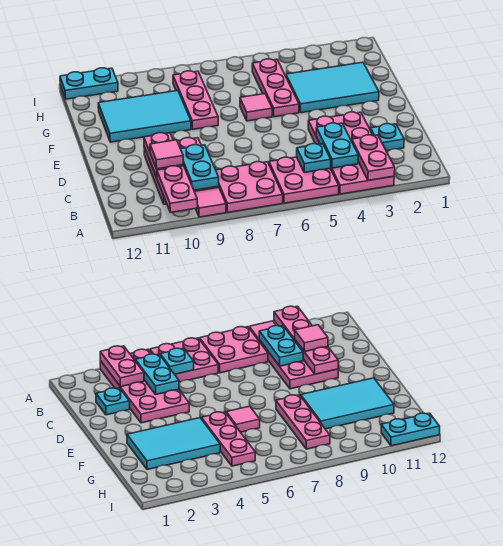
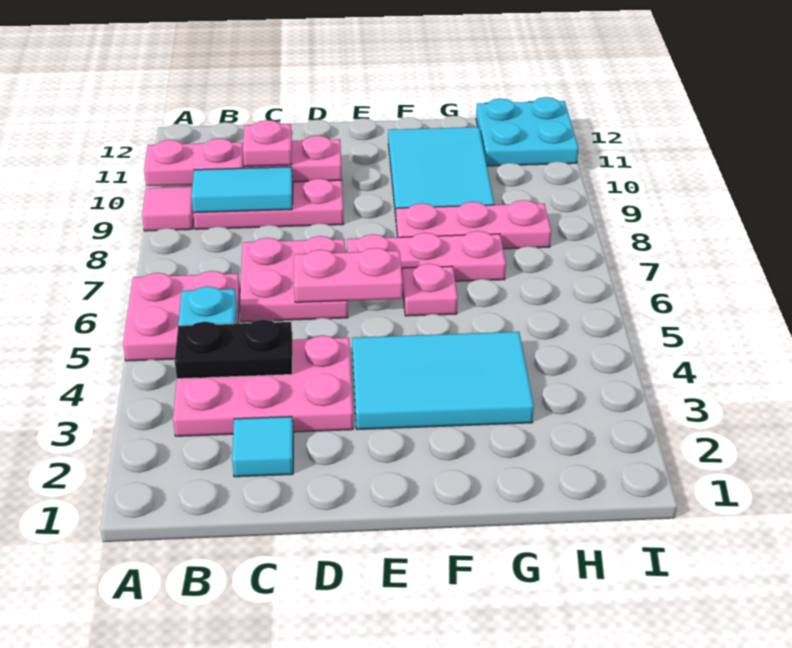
pink 2x4 plate [308,112,394,194] -> pink 2x3 plate [173,336,353,436]
pink 1x2 plate [352,135,395,180] -> pink 1x2 plate moved to [294,248,403,302]
pink 2x2 plate [216,162,283,212] -> pink 2x2 plate moved to [240,236,348,322]
cyan 1x2 plate [316,123,358,168] -> black 1x2 plate [175,320,292,379]
cyan 1x2 plate [181,145,219,190] -> cyan 1x2 tile [191,167,293,213]
cyan 1x1 plate [370,124,404,151] -> cyan 1x1 tile [232,417,293,477]
pink 1x1 tile [150,140,183,169] -> pink 1x1 plate [243,120,292,166]
cyan 2x3 tile [286,62,379,113] -> cyan 2x3 tile turned to [352,332,534,430]
pink 1x3 plate [252,59,299,117] -> pink 1x3 plate moved to [347,231,506,281]
pink 1x1 tile [240,94,272,121] -> pink 1x1 plate [402,264,458,316]
cyan 1x2 plate [60,68,118,99] -> cyan 2x2 plate [476,97,578,166]

